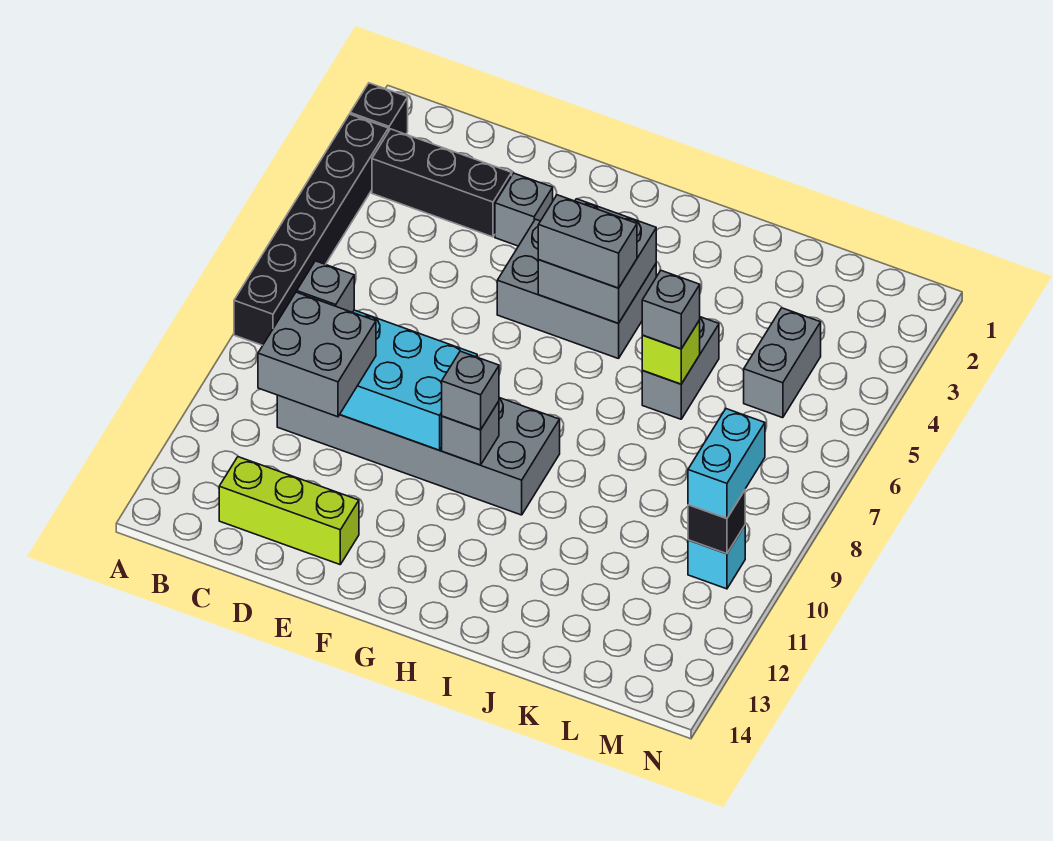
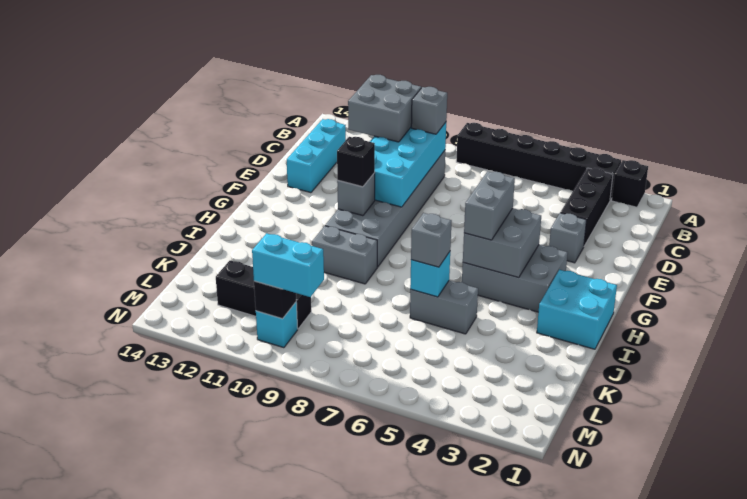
lime 1x3 brick [219,457,359,564] -> cyan 1x3 brick [287,119,346,193]
grey 2x3 brick [497,219,656,359] -> grey 2x3 brick turned to [462,245,568,312]
grey 1x1 brick [442,351,499,430] -> black 1x1 brick [337,137,375,187]
none -> cyan 2x2 brick [537,270,617,349]
lime 1x1 brick [642,320,700,384] -> cyan 1x1 brick [410,252,450,297]
grey 1x2 brick [744,308,821,418] -> grey 1x2 brick moved to [312,226,377,284]
none -> black 1x3 brick [216,260,311,329]

